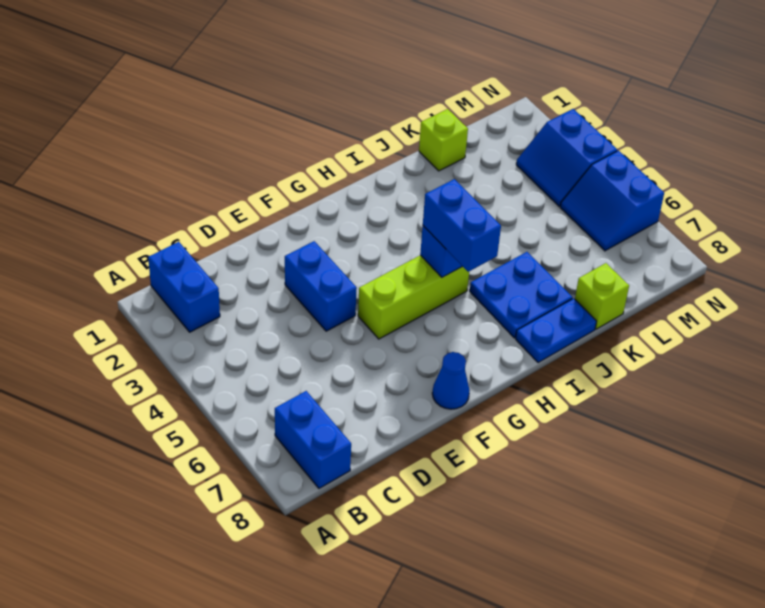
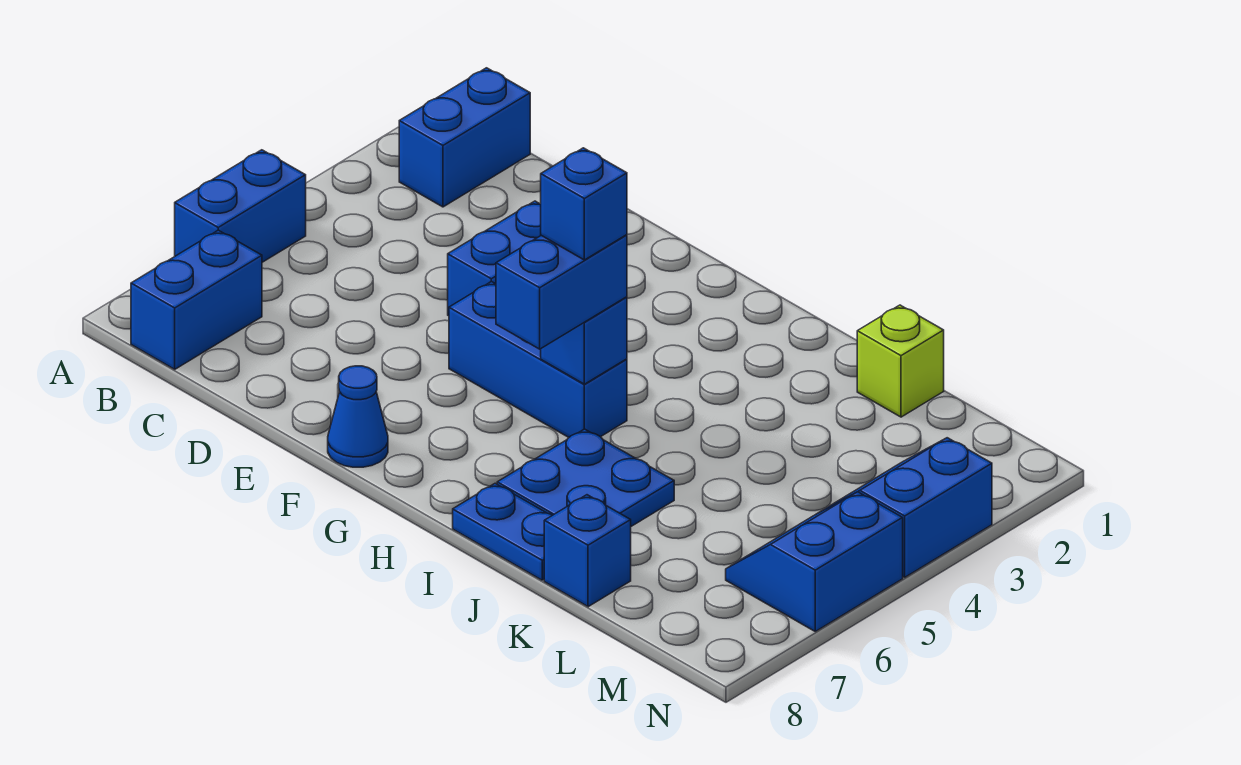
none -> blue 1x2 brick [175,150,306,262]
lime 1x3 brick [358,255,469,339] -> blue 1x3 brick [449,281,627,437]
none -> blue 1x1 brick [541,148,627,260]
lime 1x1 brick [575,263,629,329] -> blue 1x1 brick [544,495,631,607]

